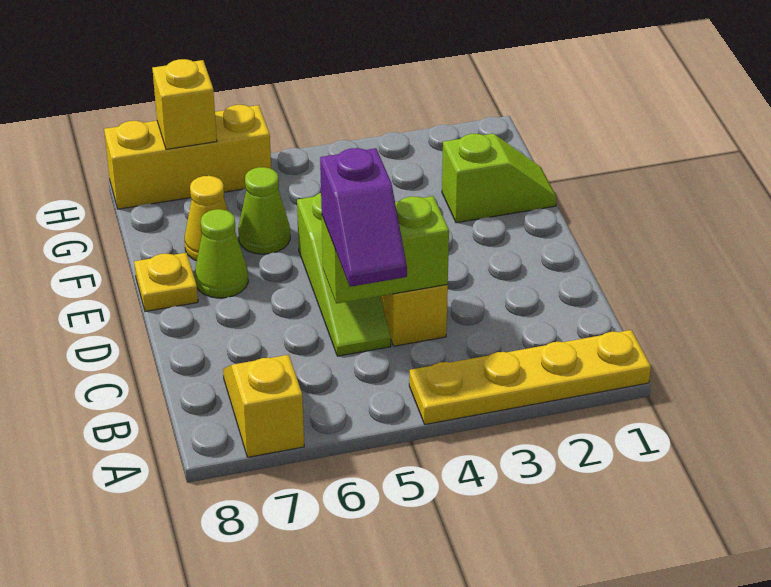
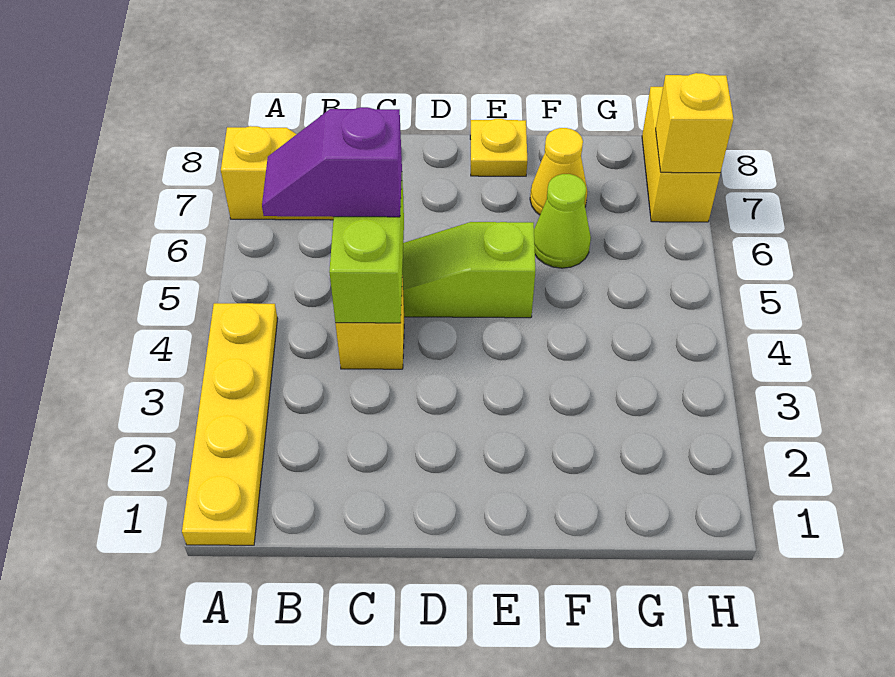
lime 1x1 cone [195,209,248,298] -> none
lime 1x2 slope [442,134,557,223] -> none
yellow 1x3 brick [104,105,271,209] -> yellow 1x2 brick [642,87,720,222]

